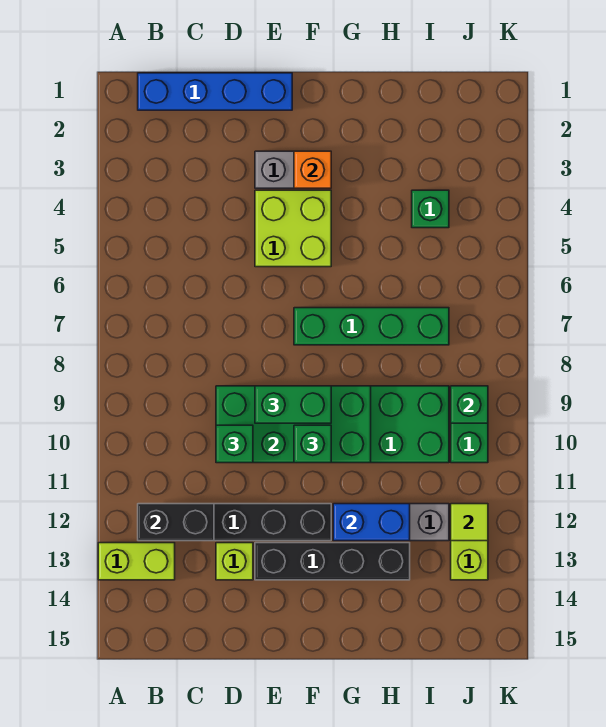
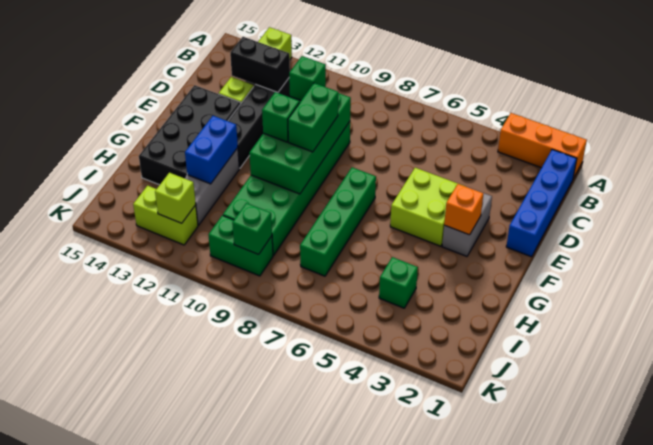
none -> orange 1x3 brick [498,113,587,178]
black 1x2 brick [138,504,214,541] -> black 1x2 brick turned to [230,37,290,93]
black 1x4 brick [255,543,410,580] -> black 2x4 brick [139,85,241,185]
lime 1x1 tile [451,504,488,541] -> lime 1x1 brick [155,173,196,223]

